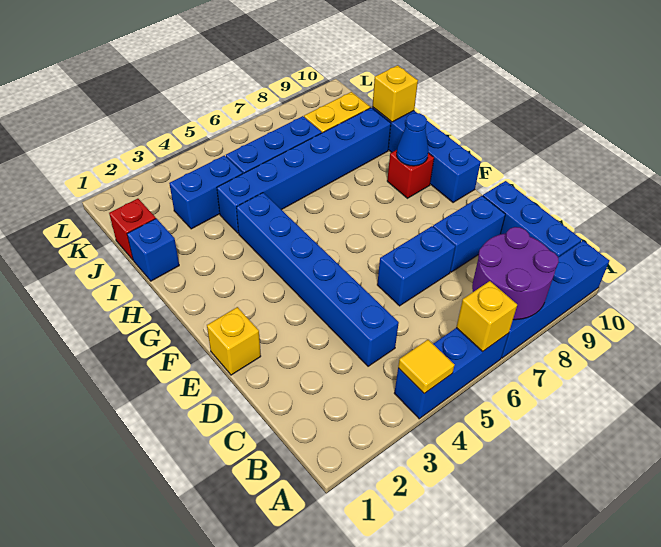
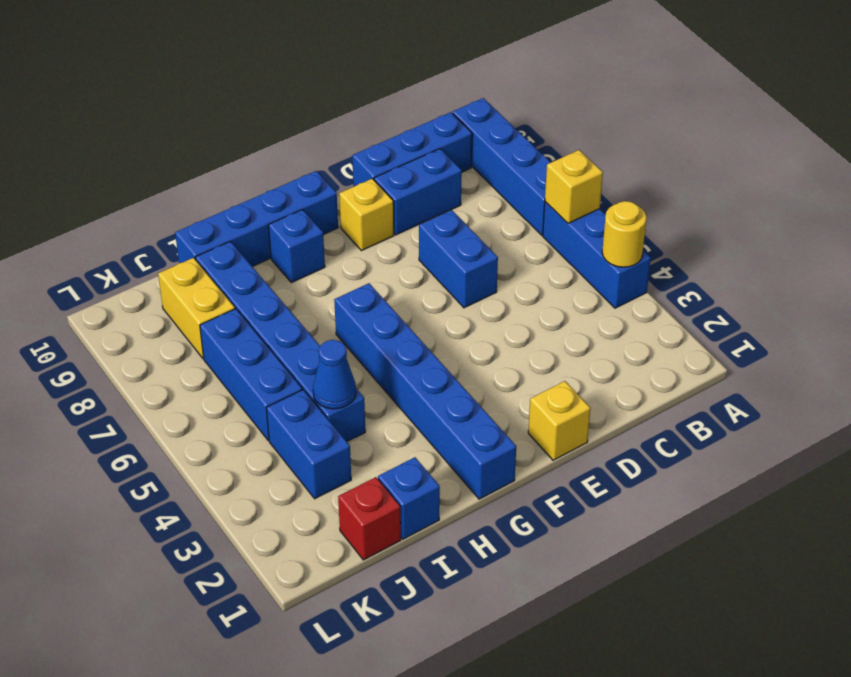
yellow 1x1 tile [398,340,455,394] -> yellow 1x1 round brick [602,201,646,267]
purple 2x2 round brick [472,227,559,320] -> none
blue 1x6 brick [236,193,399,366] -> blue 1x6 brick turned to [334,283,516,499]
blue 1x2 brick [433,196,505,272] -> blue 1x2 brick turned to [374,149,462,235]
red 1x1 brick [387,150,434,198] -> blue 1x1 brick [269,210,325,283]
blue 1x1 cone [397,113,428,166] -> blue 1x1 cone moved to [313,340,356,409]
yellow 1x1 brick [372,65,418,122] -> yellow 1x1 brick moved to [339,179,394,251]

